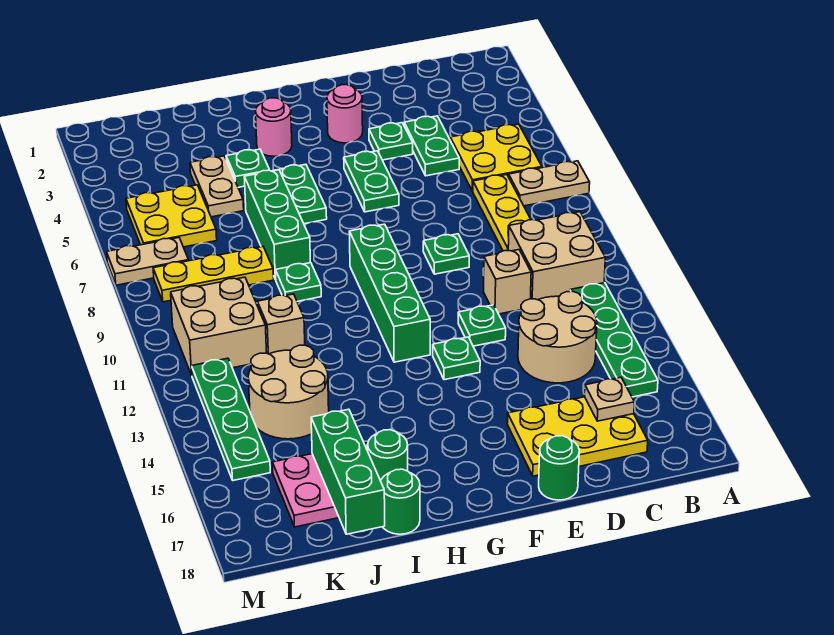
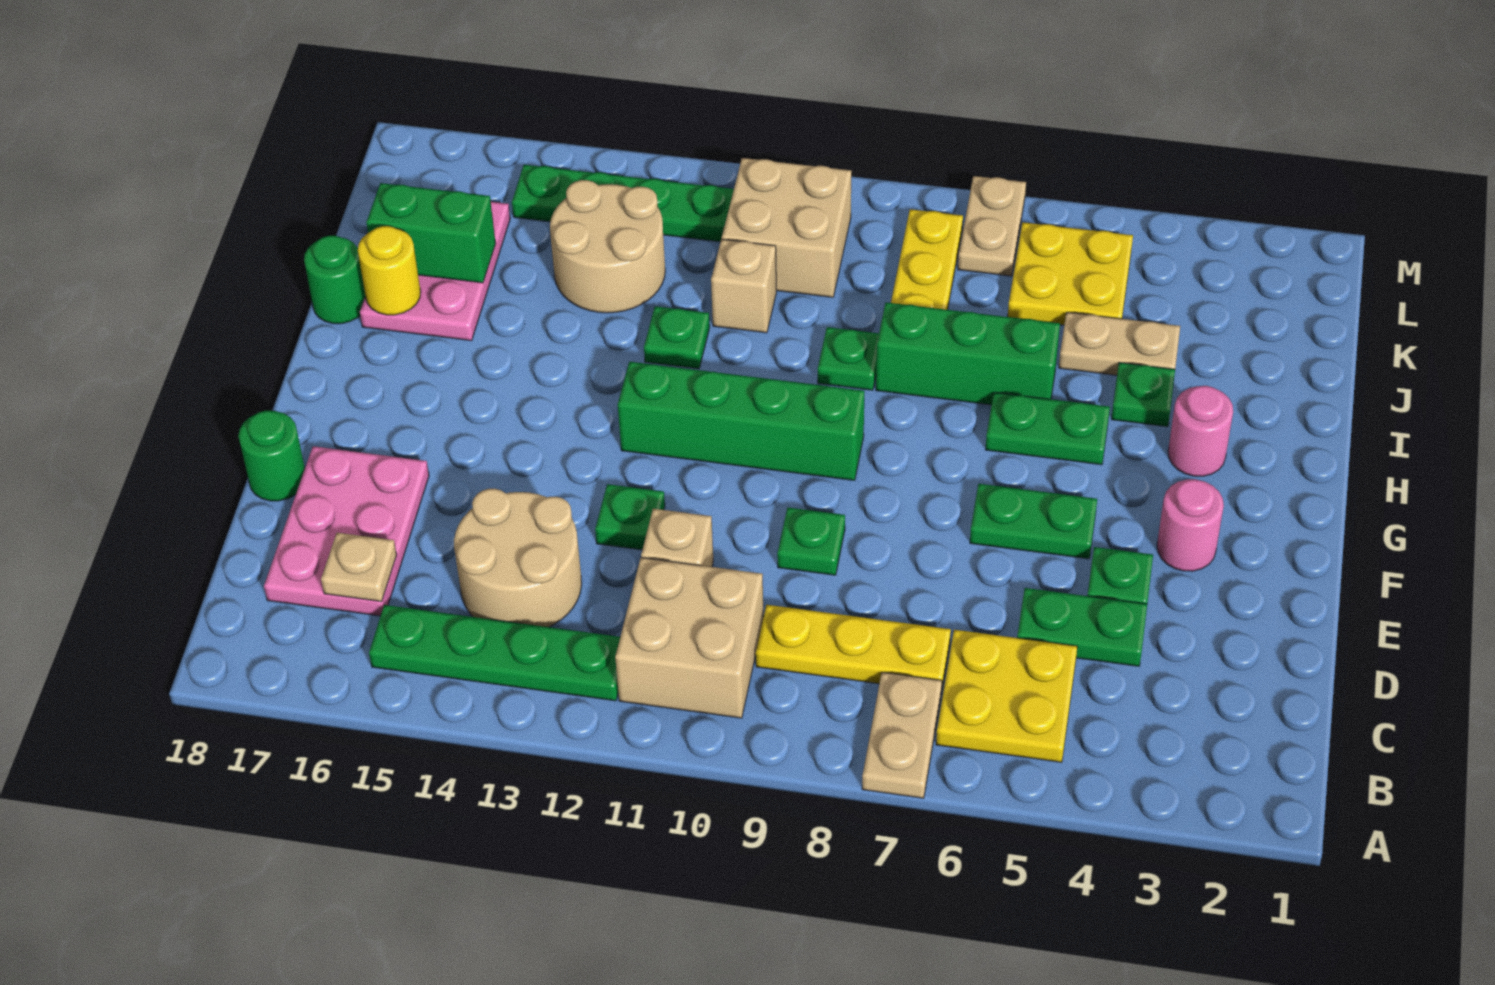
yellow 2x3 plate [507,397,648,476] -> pink 2x3 plate [264,446,429,616]
green 1x1 plate [433,337,480,380] -> green 1x1 plate moved to [644,306,710,369]
green 1x1 round brick [368,430,408,481] -> yellow 1x1 round brick [358,226,421,315]
green 1x3 brick [311,409,385,534] -> green 1x2 brick [366,183,496,283]

